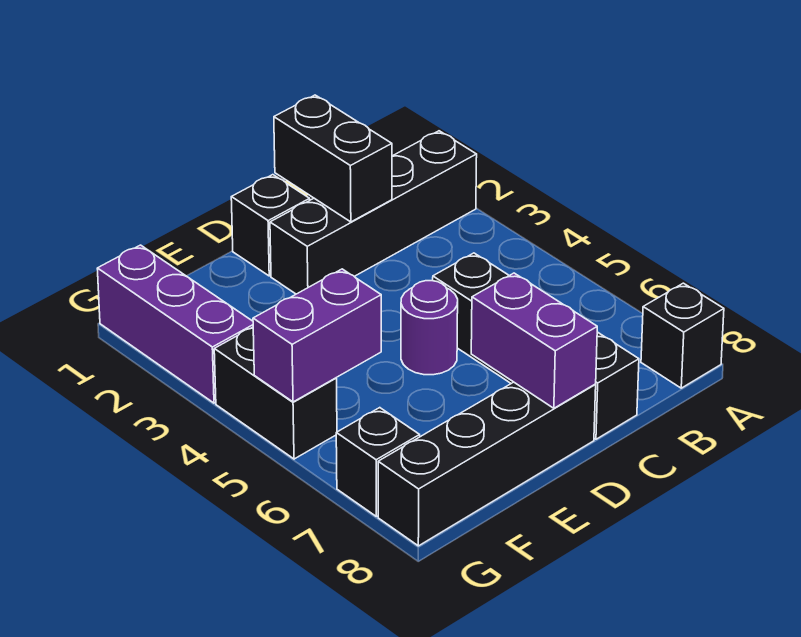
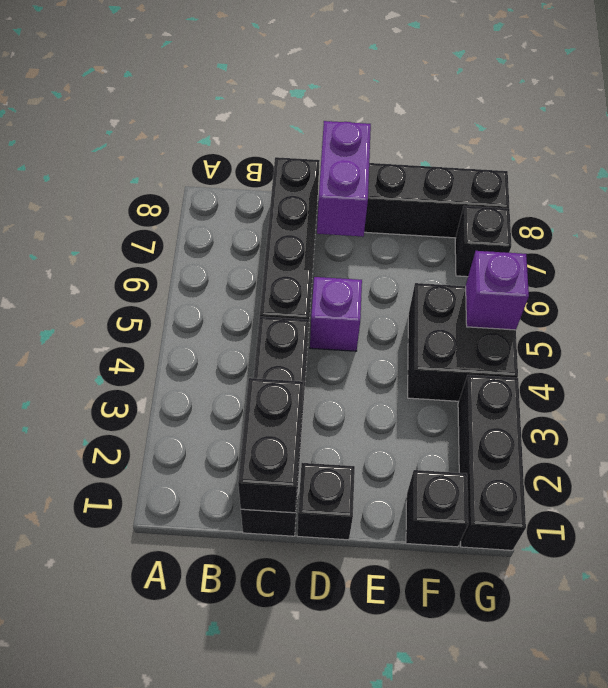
black 1x4 brick [270,131,477,294] -> black 1x4 brick turned to [241,317,309,536]
black 1x1 brick [641,283,724,388] -> black 1x1 brick moved to [406,470,468,547]
purple 1x1 round brick [401,281,458,375] -> purple 1x1 brick [310,277,362,351]
purple 1x2 brick [253,269,381,402] -> purple 1x1 brick [466,251,529,330]
purple 1x3 brick [97,245,253,403] -> black 1x3 brick [458,375,526,550]
black 1x2 brick [214,327,337,459] -> black 2x2 brick [408,283,518,401]

